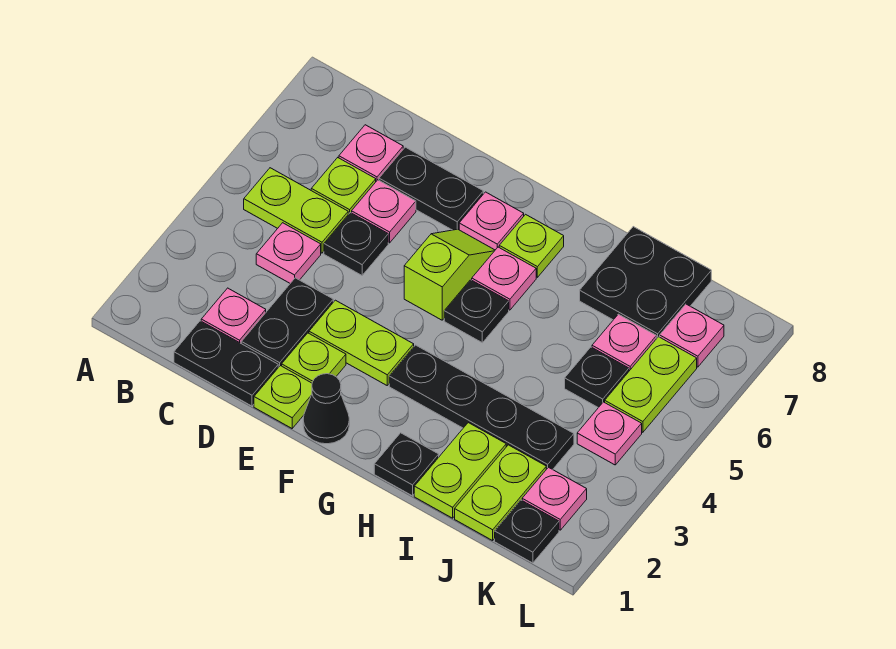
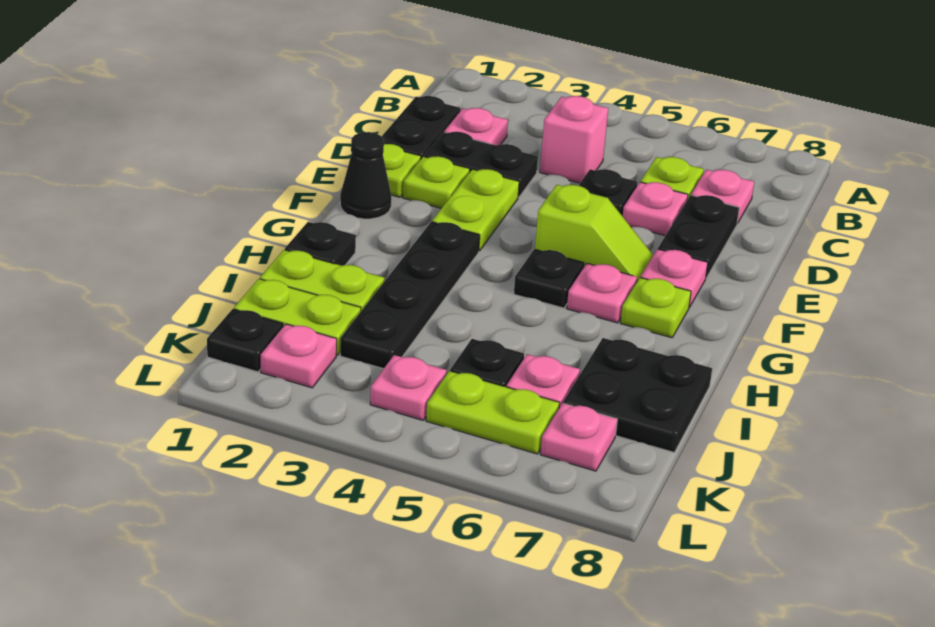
lime 1x2 plate [244,168,348,253] -> none
pink 1x1 plate [256,223,321,283] -> pink 1x1 brick [540,96,608,183]

